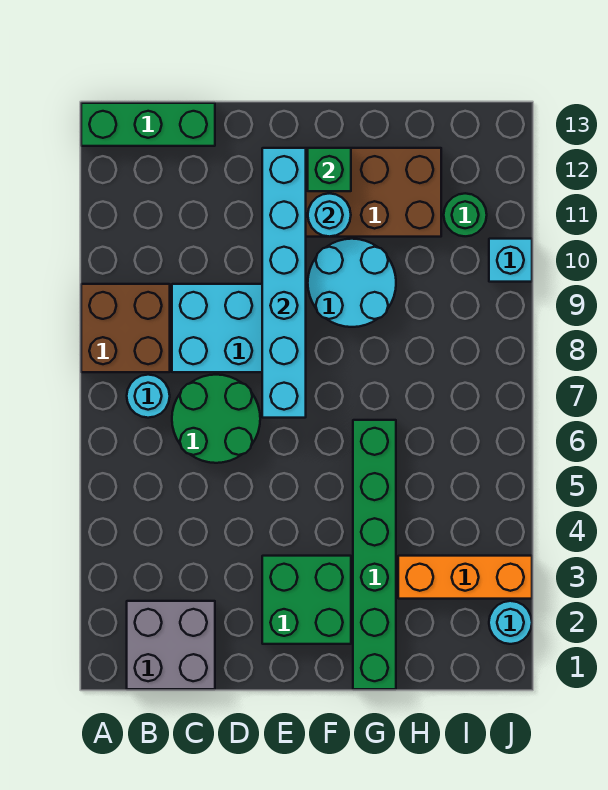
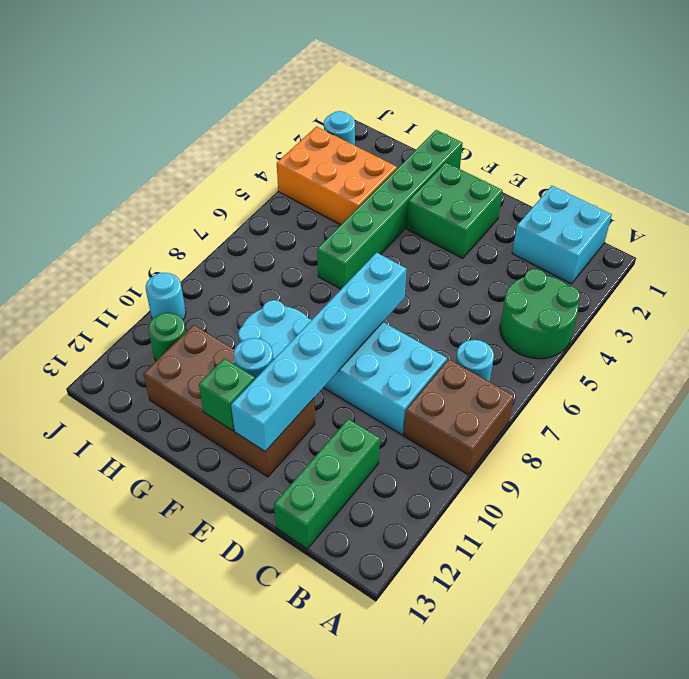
green 1x3 brick [81,103,215,146] -> green 1x3 brick turned to [274,419,380,549]
grey 2x2 brick [127,601,215,689] -> cyan 2x2 brick [512,186,612,284]
green 2x2 round brick [172,375,260,463] -> green 2x2 round brick moved to [500,269,580,359]
orange 1x3 brick [398,556,532,599] -> orange 2x3 brick [277,126,397,225]
cyan 1x1 brick [489,239,532,282] -> cyan 1x1 round brick [146,273,186,319]

